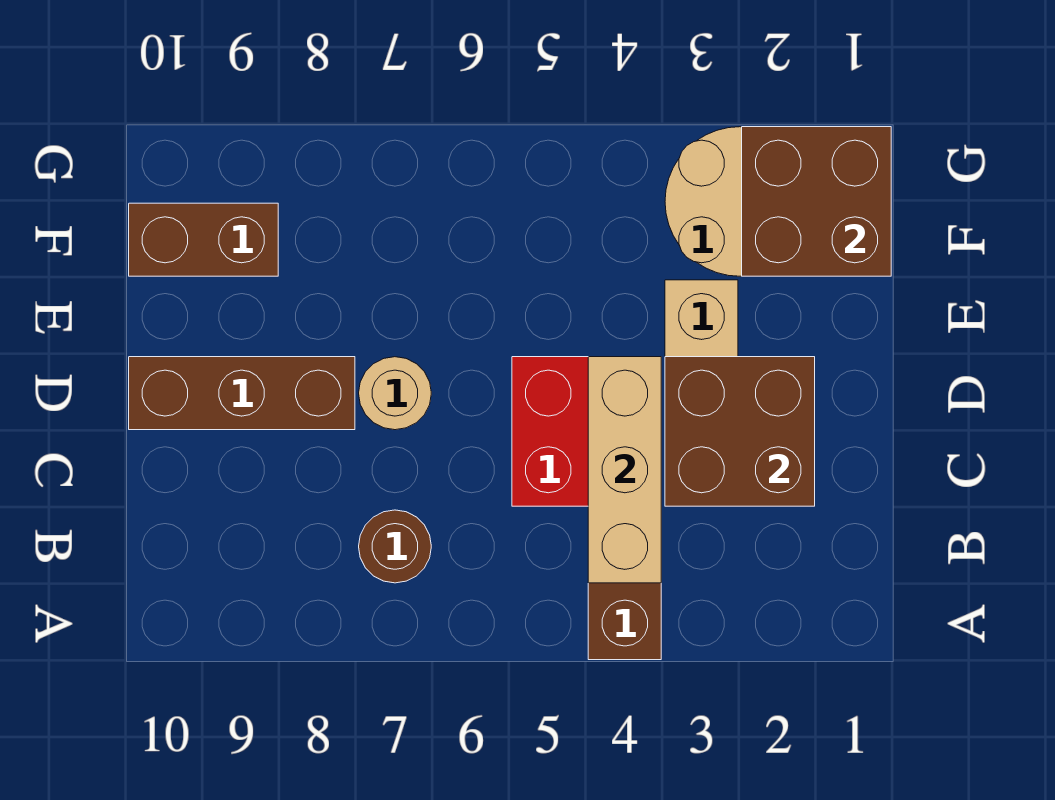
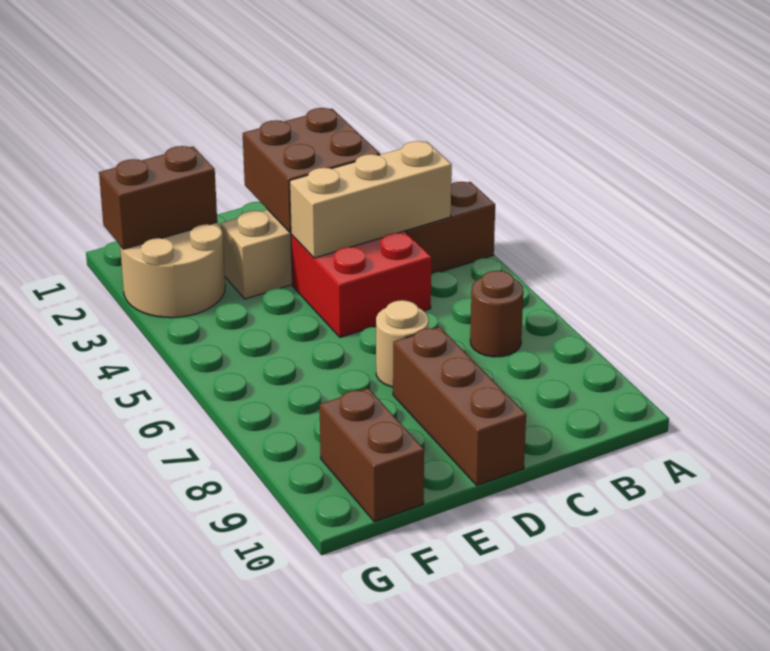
brown 2x2 brick [742,127,891,276] -> brown 1x2 brick [99,146,217,249]

